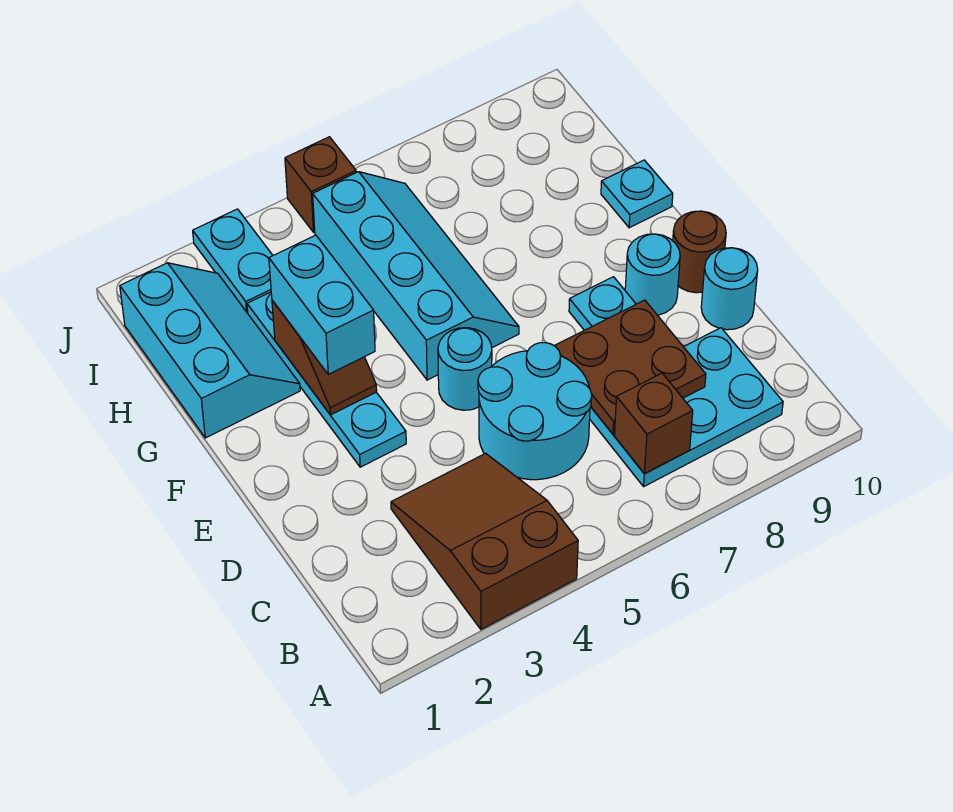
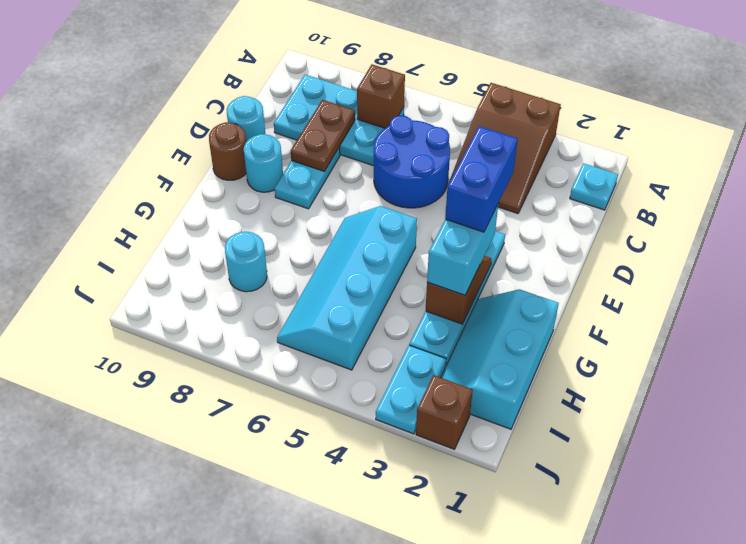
cyan 2x2 round brick [478,343,592,480] -> blue 2x2 round brick [374,115,450,208]
brown 2x2 plate [554,300,706,434] -> brown 1x2 plate [291,100,355,171]
none -> blue 1x2 brick [445,126,518,232]
cyan 1x1 round brick [438,328,492,410] -> cyan 1x1 round brick moved to [225,232,267,292]
cyan 1x1 plate [601,160,673,228] -> cyan 1x1 plate moved to [570,163,618,210]
brown 1x1 brick [285,137,356,232] -> brown 1x1 brick moved to [416,375,473,449]

